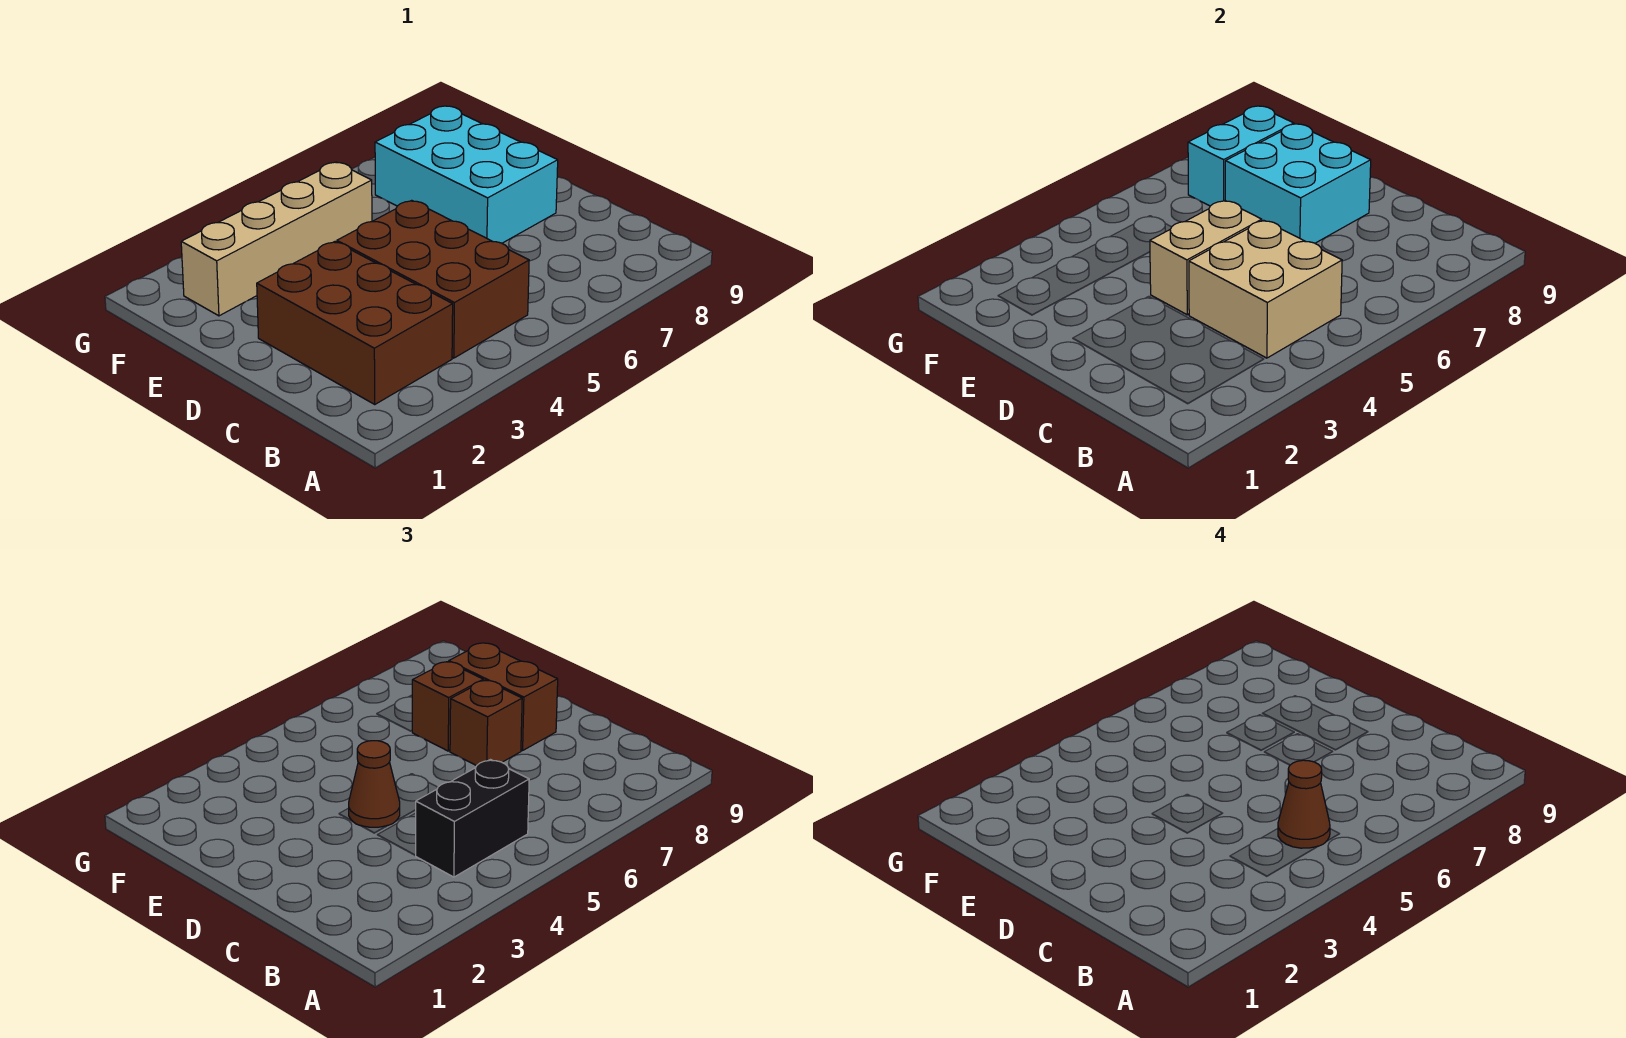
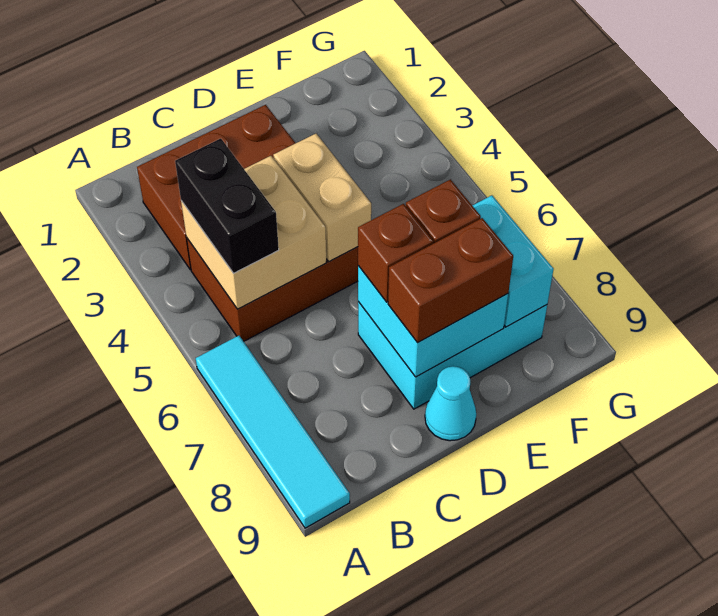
none -> cyan 1x4 tile [196,336,350,528]
brown 1x1 cone [1278,760,1330,848] -> none
brown 1x1 cone [349,741,400,827] -> none
none -> cyan 1x1 cone [425,366,476,441]
tan 1x4 brick [181,162,372,316] -> none

